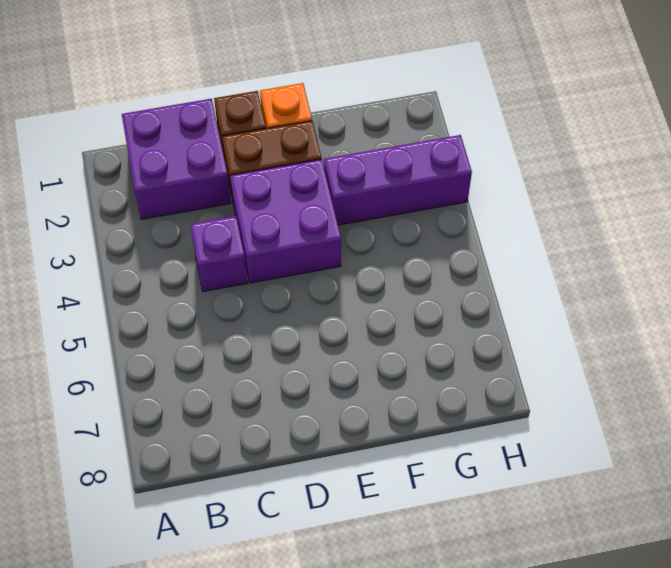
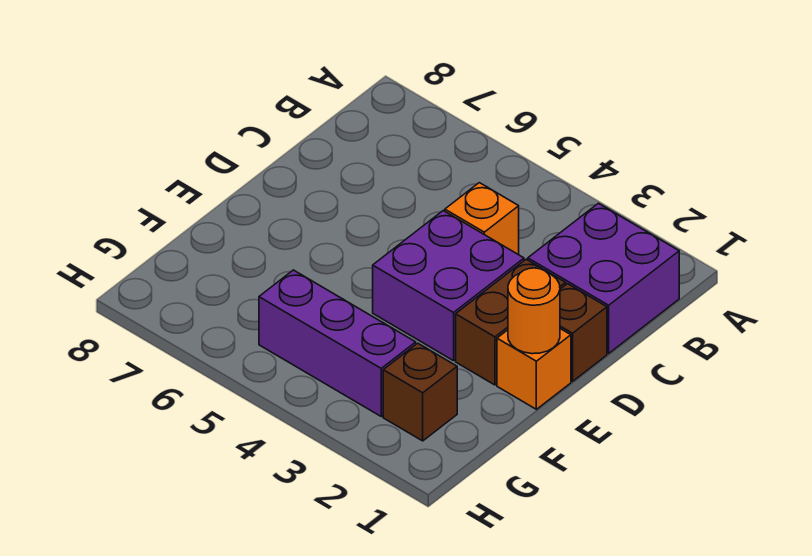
purple 1x1 brick [190,216,247,292] -> orange 1x1 brick [445,183,519,254]
none -> orange 1x1 round brick [508,268,560,354]
purple 1x3 brick [324,135,472,225] -> purple 1x3 brick turned to [259,270,416,416]
none -> brown 1x1 brick [383,343,457,441]

